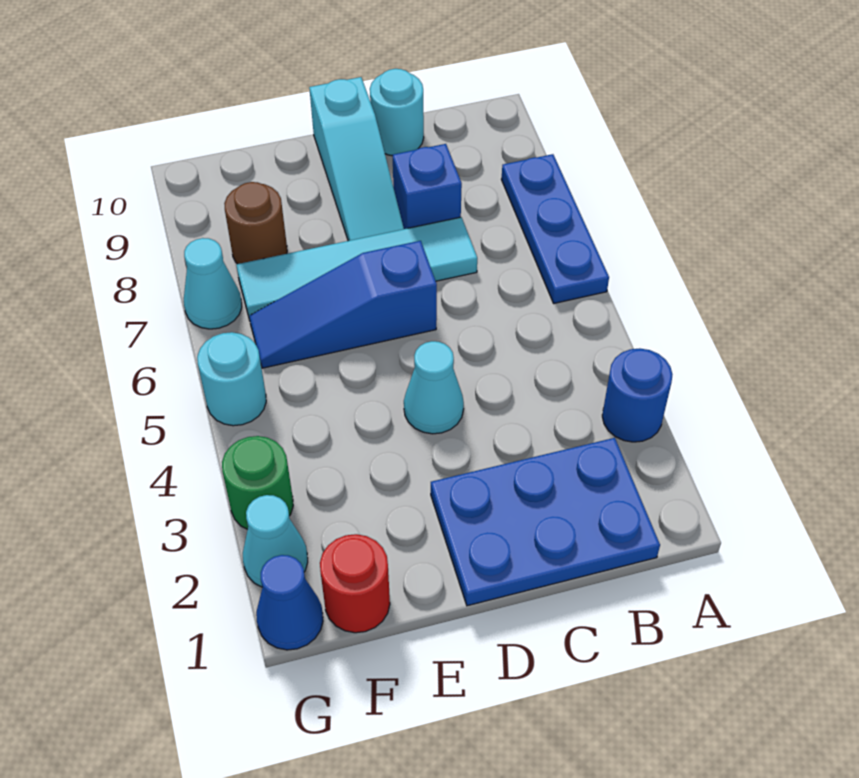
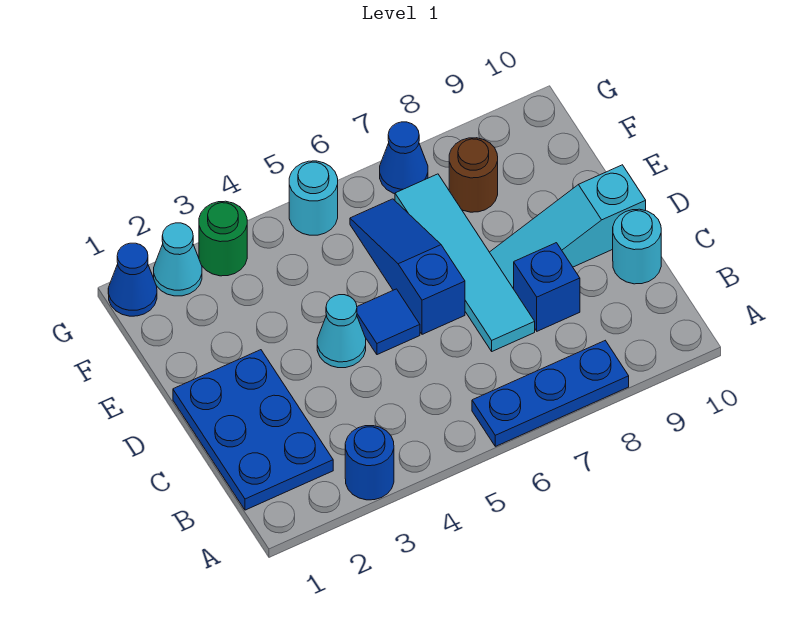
none -> blue 1x1 tile [357,289,420,355]
red 1x1 round brick [320,534,390,633] -> none
cyan 1x1 cone [184,238,242,329] -> blue 1x1 cone [380,122,428,194]

